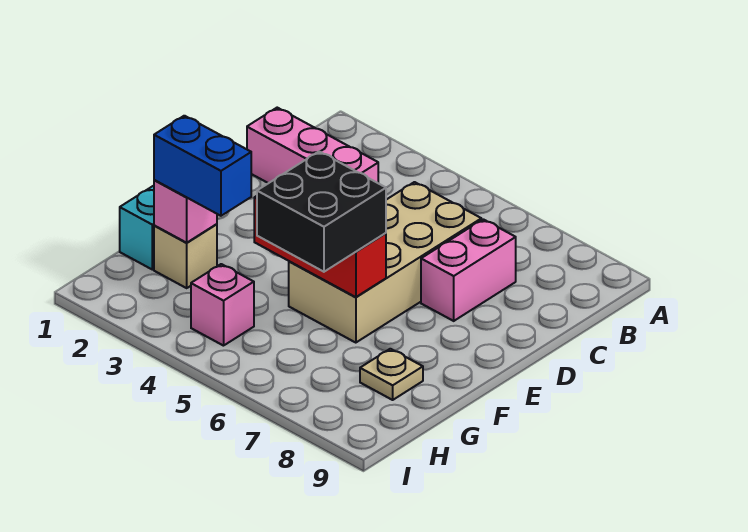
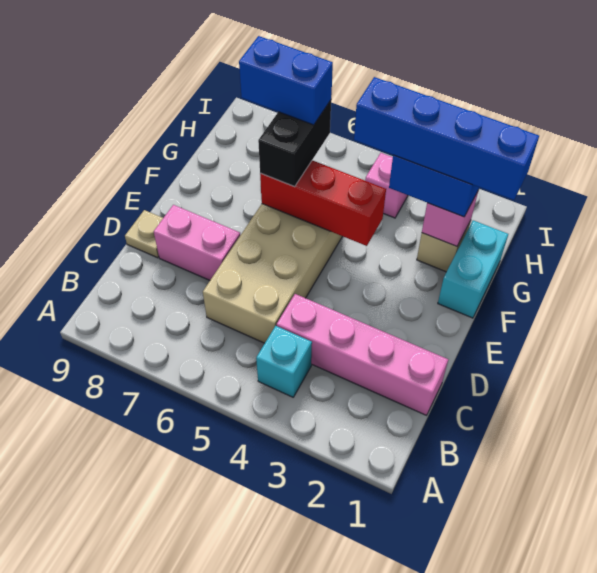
none -> cyan 1x1 brick [256,326,312,397]
pink 1x3 brick [247,108,378,183] -> pink 1x4 brick [277,294,448,415]
pink 1x2 brick [421,219,516,321] -> pink 1x2 brick turned to [154,205,240,280]
black 2x2 brick [257,152,386,272] -> black 1x2 brick [258,100,331,187]
none -> blue 1x4 brick [354,77,539,200]
none -> blue 1x2 brick [239,36,333,125]
tan 1x1 plate [360,349,423,400] -> tan 1x1 plate moved to [125,210,163,258]

